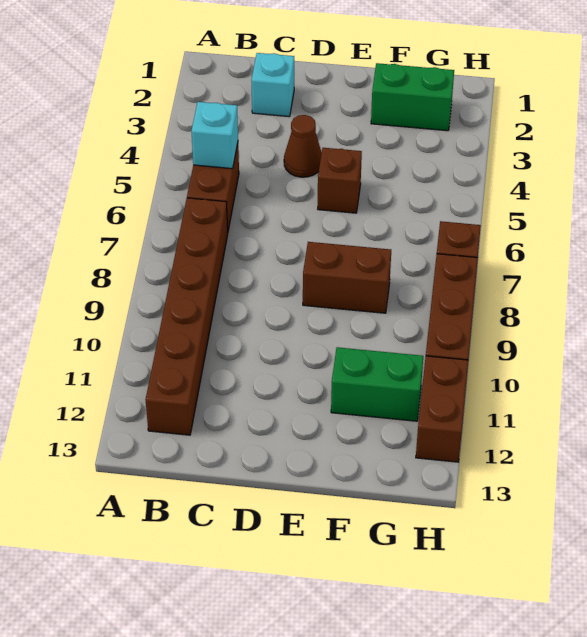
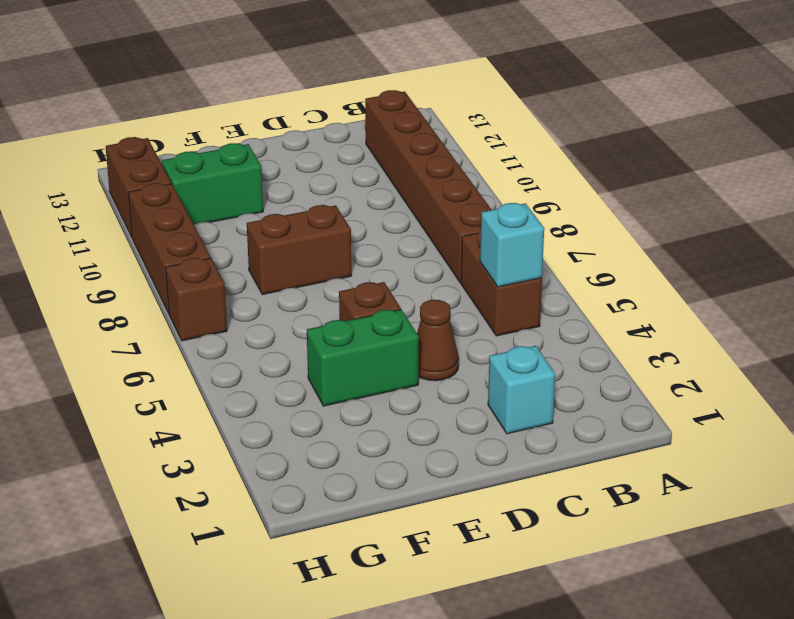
green 1x2 brick [371,63,454,131] -> green 1x2 brick moved to [307,309,419,406]

